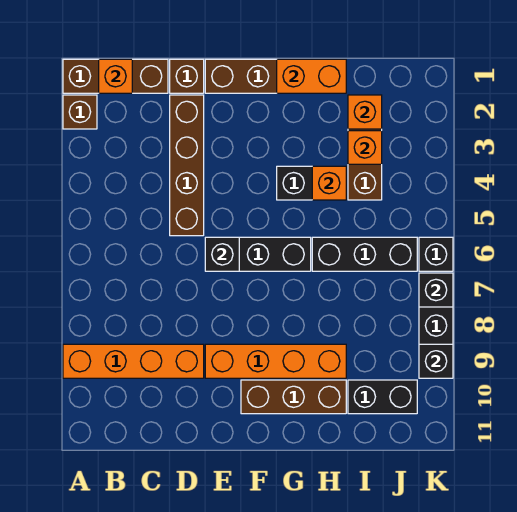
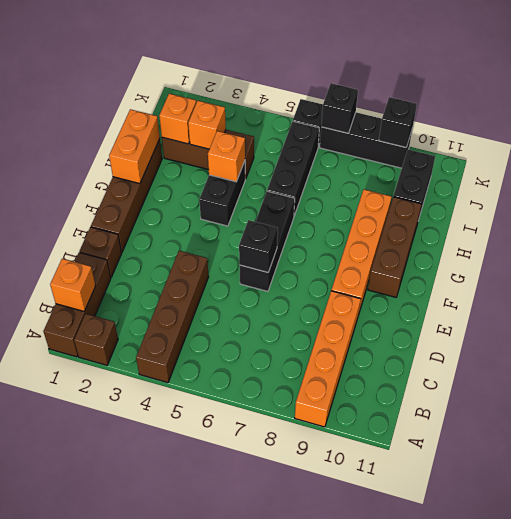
brown 1x4 brick [170,95,204,236] -> brown 1x4 brick turned to [136,250,209,383]

